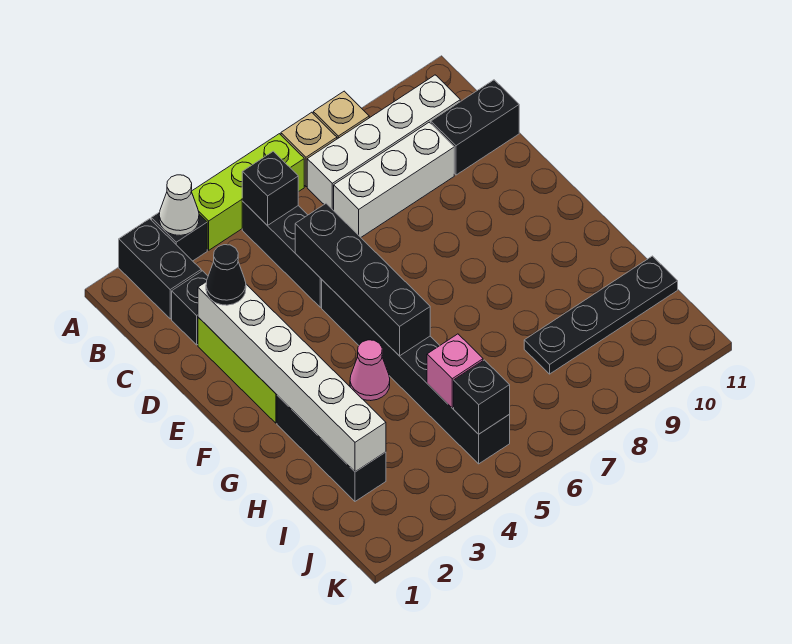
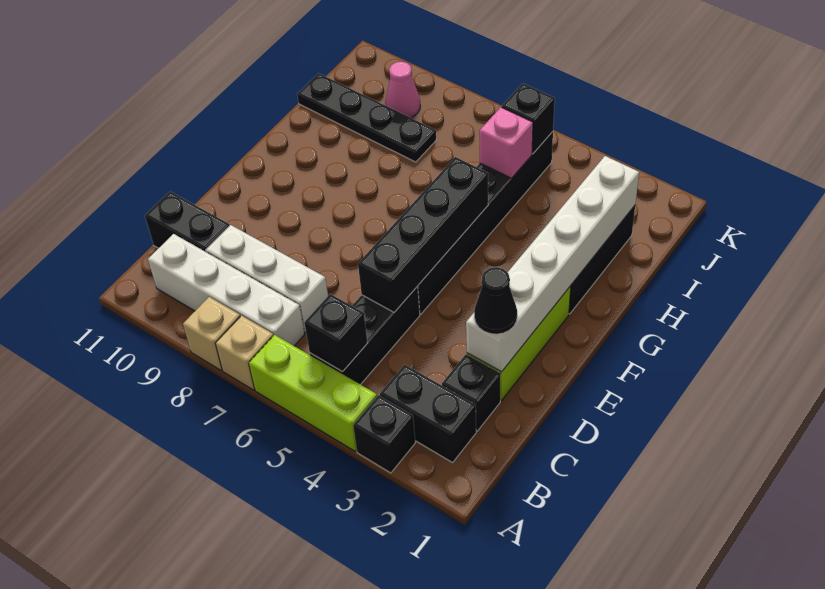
black 1x2 brick [119,219,201,319] -> black 1x2 brick turned to [380,365,476,462]
white 1x1 cone [159,175,199,235] -> none
pink 1x1 cone [350,340,390,401] -> pink 1x1 cone moved to [385,62,420,118]

